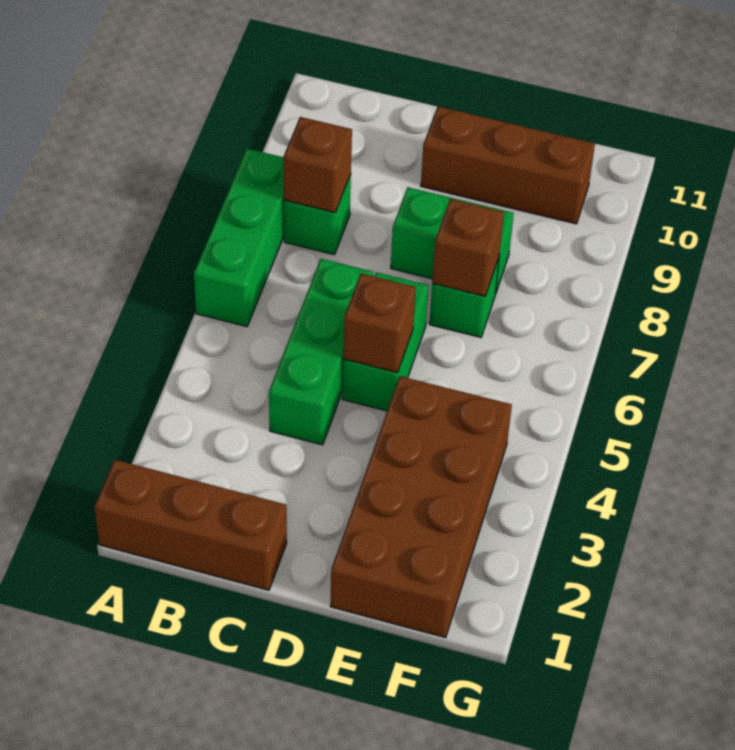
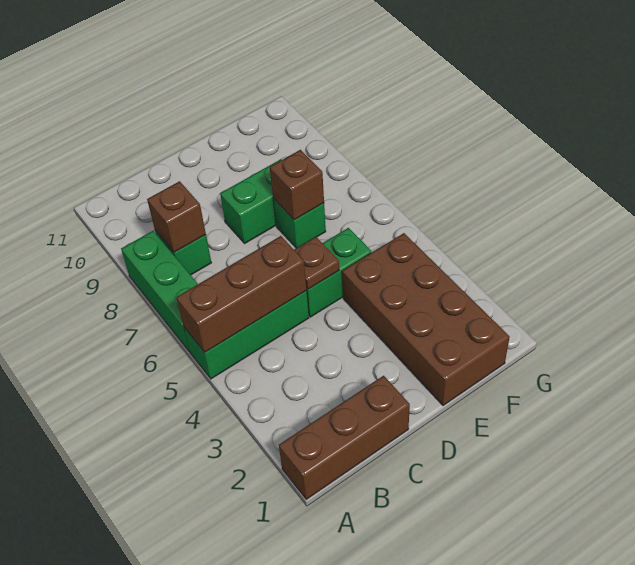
green 1x3 brick [269,259,373,445] -> green 1x3 brick turned to [184,291,309,379]
green 1x2 brick [342,272,429,411] -> green 1x2 brick turned to [306,228,371,317]
brown 1x1 brick [343,274,416,373] -> brown 1x1 plate [294,237,339,289]
brown 1x3 brick [421,106,595,224] -> brown 1x3 brick moved to [176,236,306,352]

